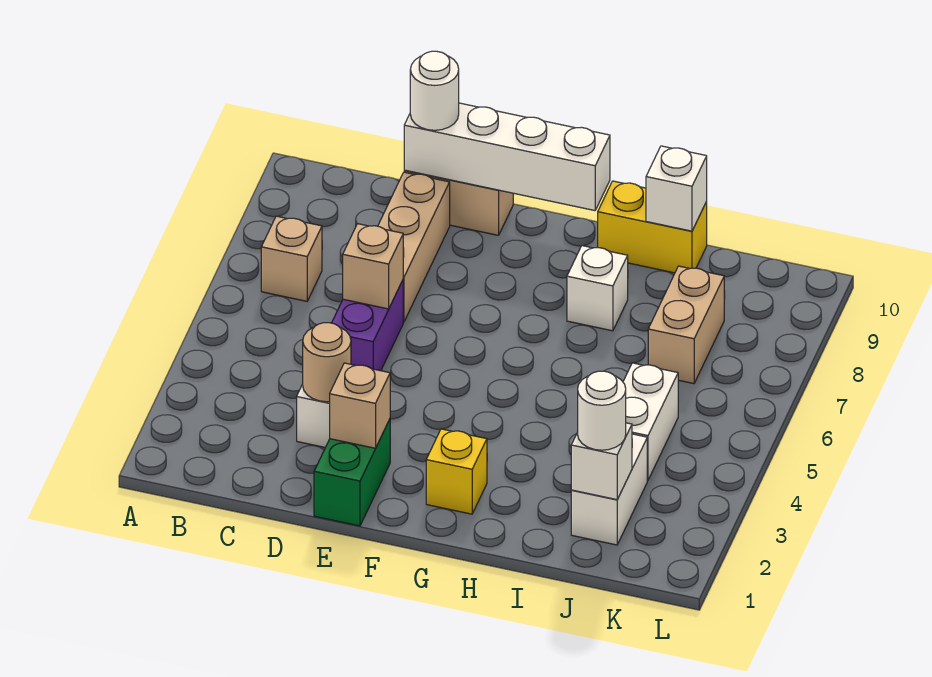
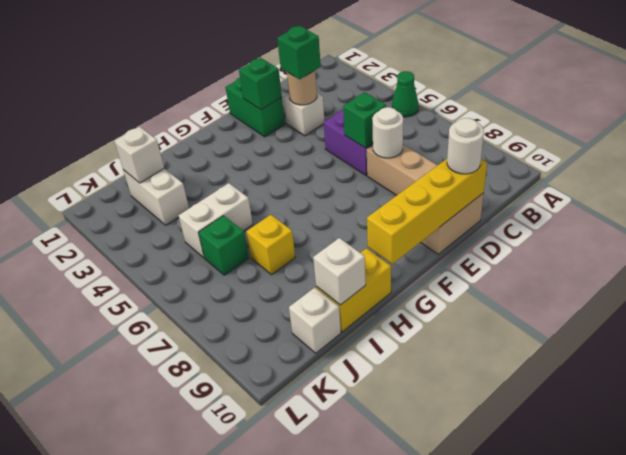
none -> green 1x1 cone [392,71,419,117]
tan 1x1 brick [261,216,322,301] -> none
none -> green 1x1 brick [277,26,321,79]
tan 1x1 brick [343,224,403,309] -> green 1x1 brick [343,92,386,148]
white 1x4 brick [404,103,610,211] -> yellow 1x4 brick [367,159,487,264]
tan 1x1 brick [330,363,390,448] -> green 1x1 brick [239,58,282,110]
yellow 1x1 brick [426,429,487,514] -> yellow 1x1 brick moved to [246,215,295,275]
white 1x1 brick [567,246,628,331] -> white 1x1 brick moved to [289,288,341,353]
white 1x1 round brick [578,371,626,450] -> white 1x1 round brick moved to [372,107,403,158]
white 1x2 brick [623,363,678,480] -> white 1x2 brick turned to [179,183,253,258]
none -> green 1x1 brick [199,216,249,275]
tan 1x2 brick [648,266,724,384] -> none

